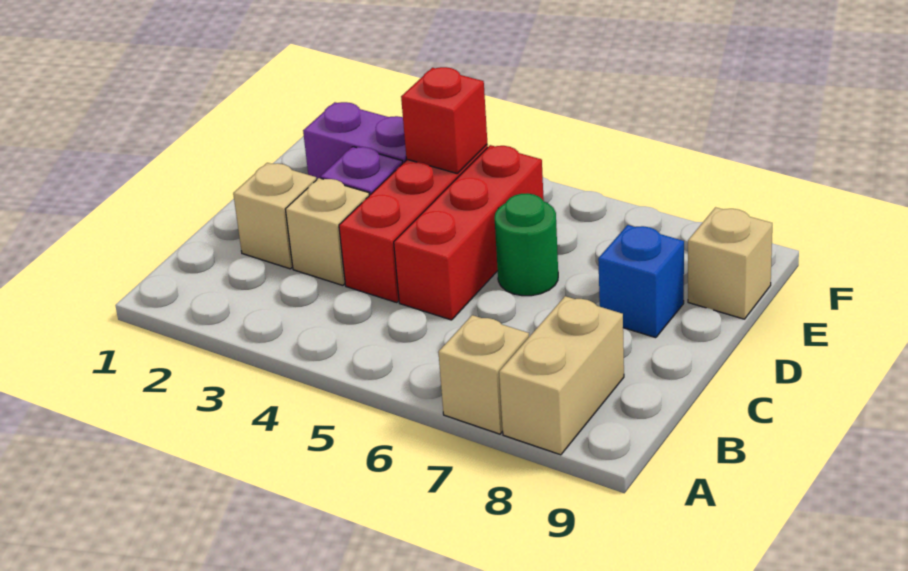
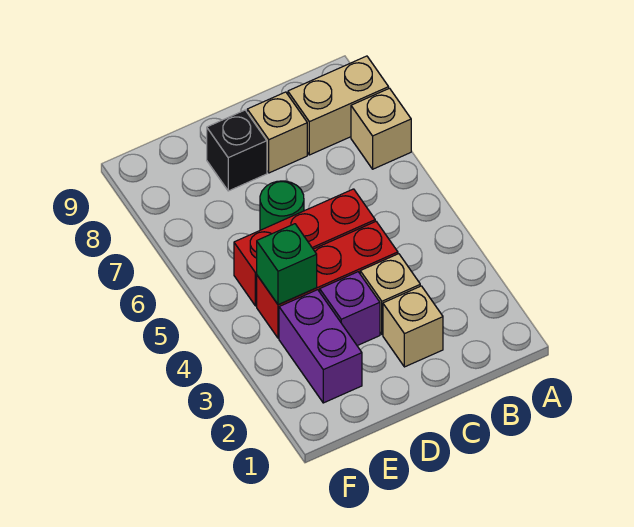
blue 1x1 brick [598,225,684,338] -> black 1x1 brick [207,110,267,191]
red 1x1 brick [401,67,487,173] -> green 1x1 brick [257,224,317,305]
tan 1x1 brick [688,207,772,319] -> tan 1x1 brick moved to [247,92,307,173]

